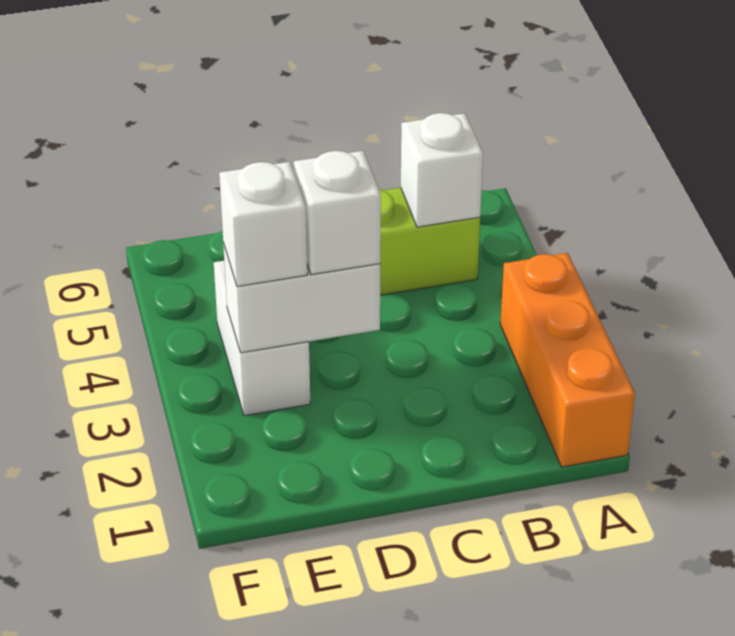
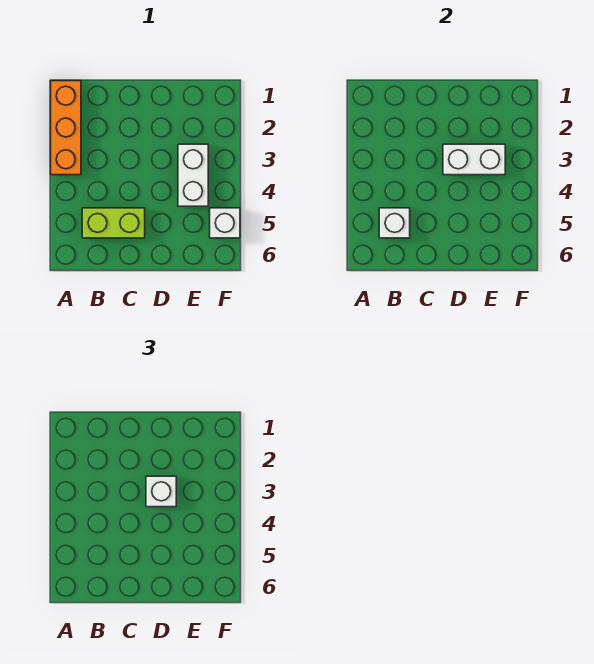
white 1x1 brick [219,162,307,286] -> white 1x1 brick moved to [210,208,240,238]

